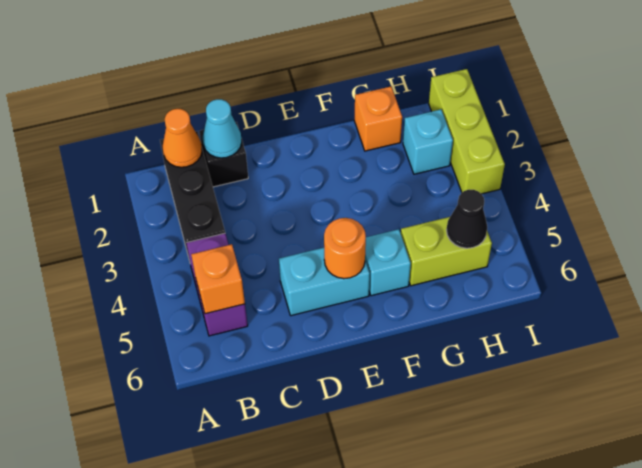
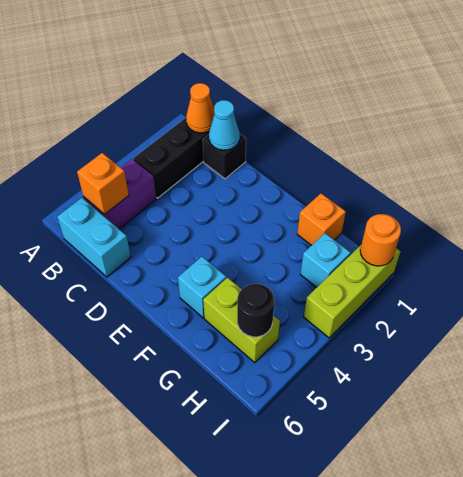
cyan 1x2 brick [279,248,370,316] -> cyan 1x2 brick moved to [57,198,131,277]
orange 1x1 round brick [324,218,366,279] -> orange 1x1 round brick moved to [360,214,401,266]
black 1x1 cone [446,190,487,248] -> black 1x1 round brick [237,284,274,337]

